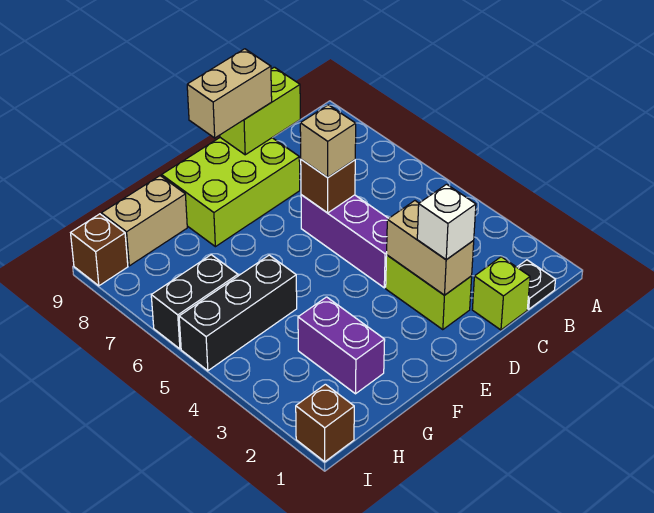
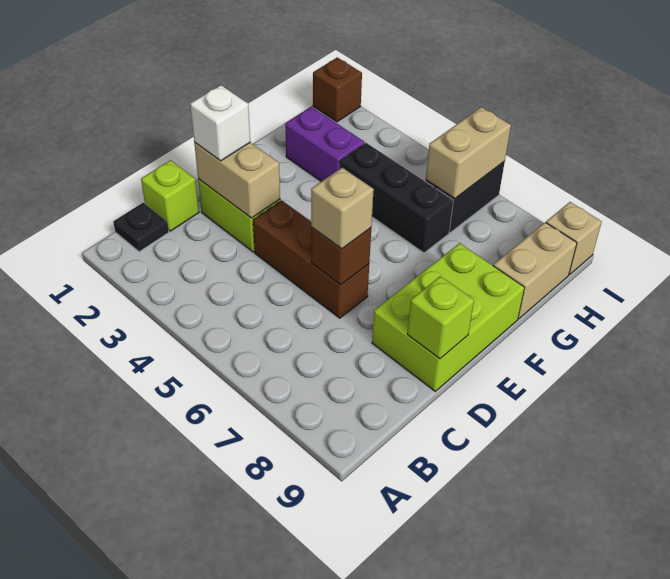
lime 1x2 brick [220,67,300,155] -> lime 1x1 brick [407,276,474,359]
purple 1x3 brick [301,195,388,288] -> brown 1x3 brick [253,200,369,318]
tan 1x2 brick [187,49,272,138] -> tan 1x2 brick moved to [426,107,511,199]
black 1x3 brick [179,255,297,371] -> black 1x3 brick turned to [340,143,453,253]
brown 1x1 brick [71,214,128,286] -> tan 1x1 brick [546,202,602,275]

